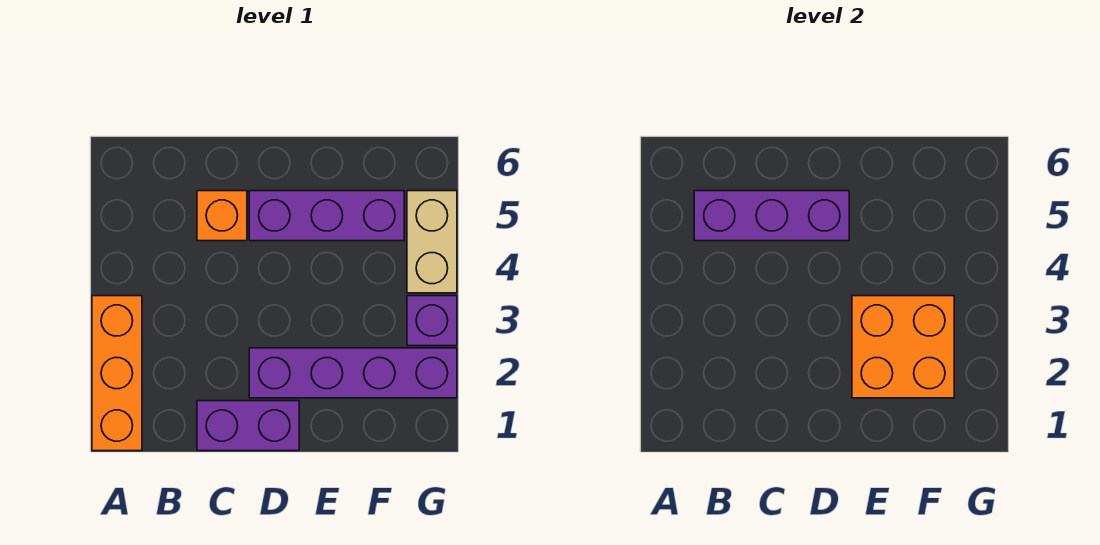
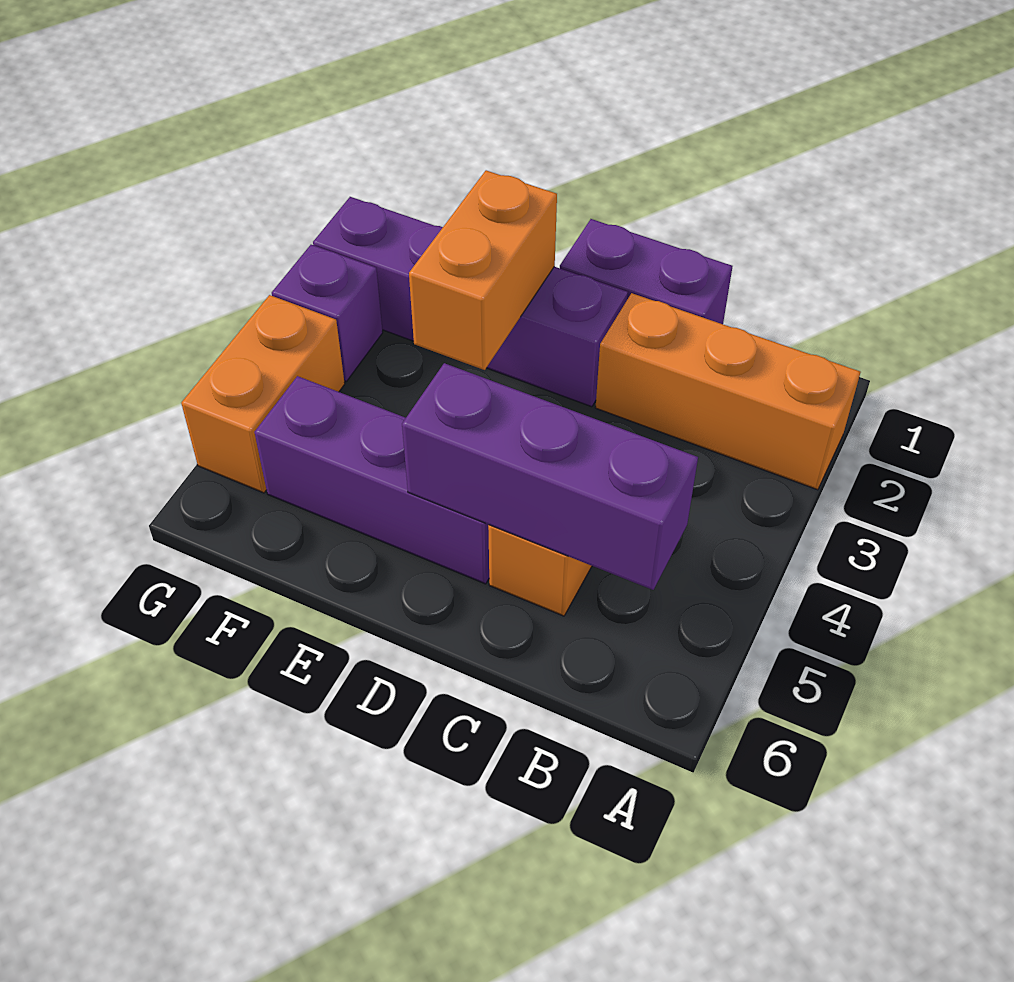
orange 1x3 brick [92,296,142,451] -> orange 1x3 brick turned to [596,293,860,490]
orange 2x2 brick [852,296,954,398] -> orange 1x2 brick [409,170,557,370]
tan 1x2 brick [407,191,457,293] -> orange 1x2 brick [181,295,345,493]

